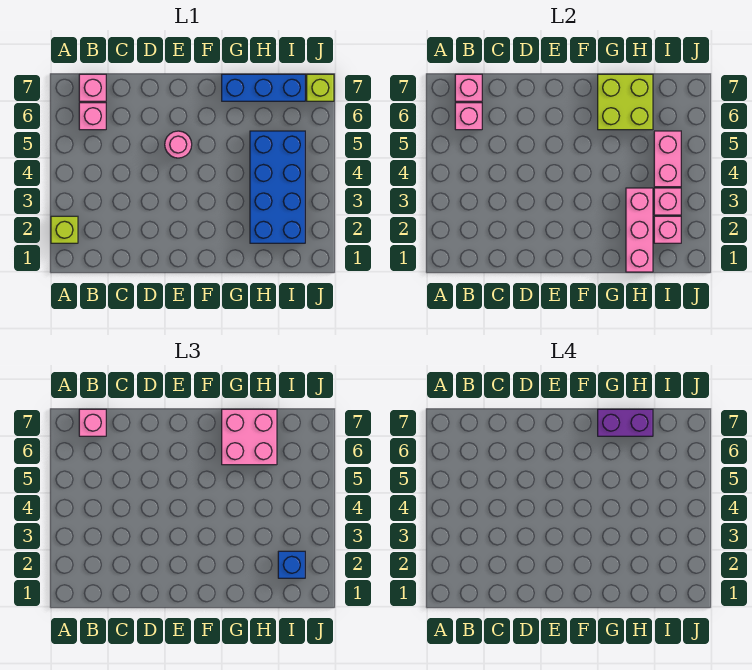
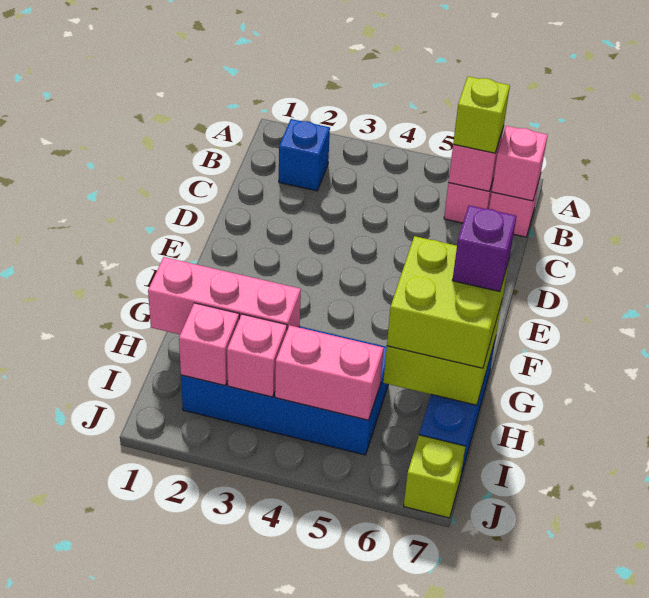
lime 1x1 brick [51,216,78,243] -> lime 1x1 brick moved to [453,76,510,153]
pink 1x1 brick [79,409,106,436] -> none
pink 1x1 round brick [165,131,192,158] -> none
pink 2x2 brick [222,409,277,465] -> lime 2x2 brick [387,236,509,368]
purple 1x2 brick [598,409,653,436] -> purple 1x1 brick [452,205,517,292]
blue 1x1 brick [278,551,305,578] -> blue 1x1 brick moved to [279,119,330,191]

